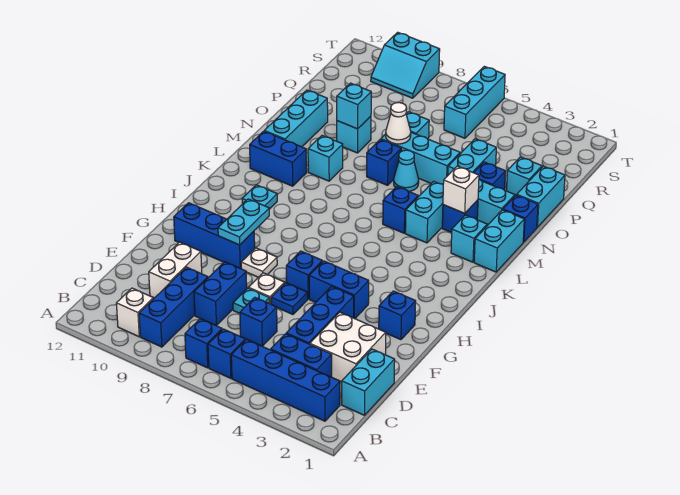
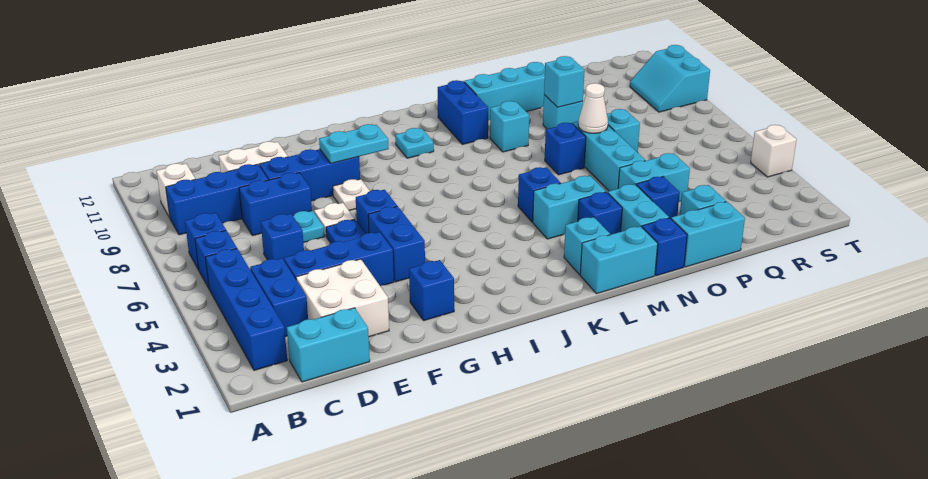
blue 1x3 brick [174,203,255,269] -> blue 1x3 brick turned to [260,149,360,201]
white 1x1 brick [443,166,479,213] -> white 1x1 brick moved to [751,125,797,177]
cyan 1x1 cone [394,150,419,191] -> none
cyan 1x3 brick [444,66,505,138] -> none

